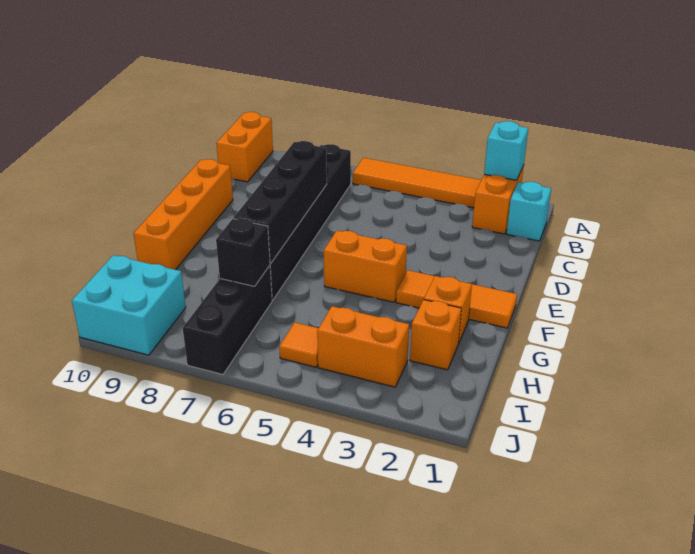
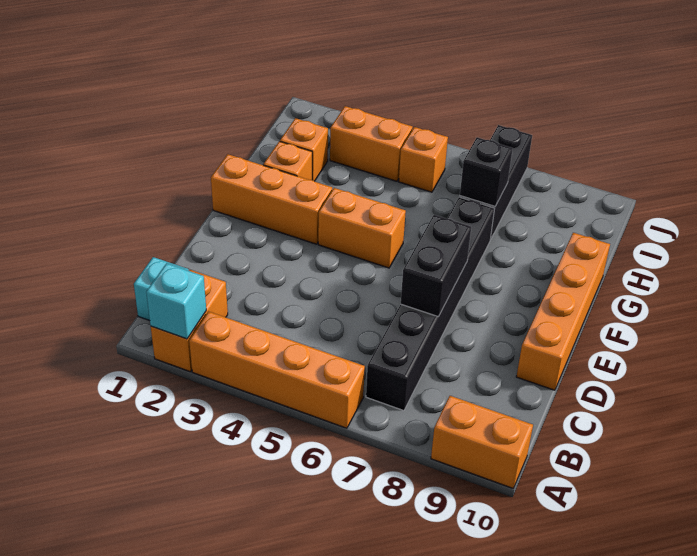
orange 1x4 tile [353,158,481,208] -> orange 1x4 brick [189,312,365,428]
orange 1x2 brick [216,112,273,182] -> orange 1x2 brick turned to [431,396,533,488]
black 1x4 brick [234,141,327,263] -> black 1x2 brick [401,215,471,317]
orange 1x3 tile [396,270,517,328] -> orange 1x3 brick [211,154,332,244]
orange 1x1 tile [279,322,318,367] -> orange 1x1 brick [399,127,448,192]
cyan 2x2 brick [72,255,186,355] -> none

